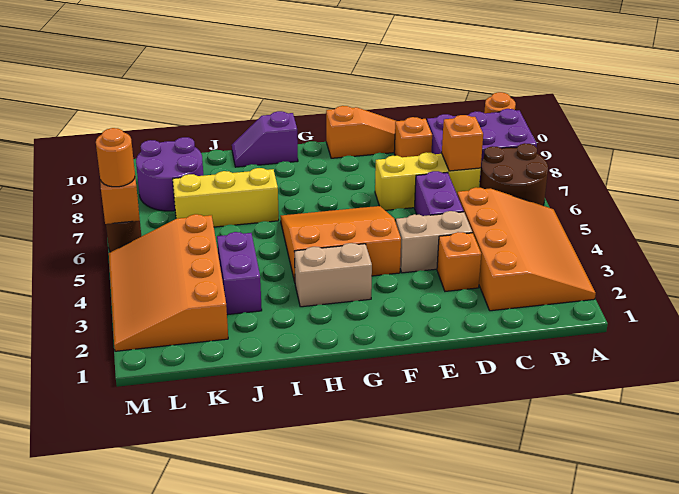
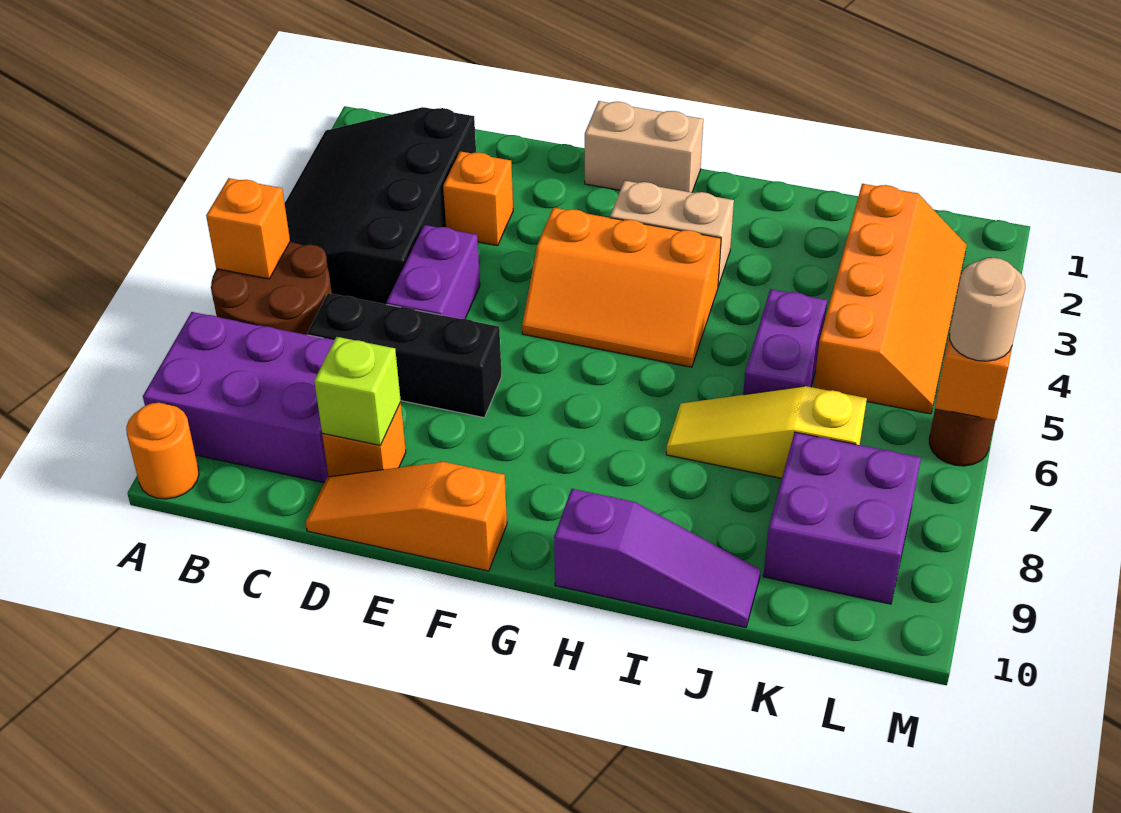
orange 3x4 slope [457,187,596,311] -> black 3x4 slope [285,107,476,304]
yellow 1x3 brick [375,152,481,210] -> black 1x3 brick [308,293,502,418]
orange 1x1 brick [442,115,483,171] -> orange 1x1 brick moved to [206,178,290,279]
tan 1x2 brick [396,211,472,273] -> tan 1x2 brick moved to [585,101,703,192]
none -> lime 1x1 brick [314,337,401,445]
orange 3x3 slope [280,206,401,282] -> orange 2x3 slope [522,208,721,367]
purple 1x2 slope [232,111,298,167] -> purple 1x3 slope [554,489,760,628]
yellow 1x3 brick [173,168,279,227] -> yellow 1x3 slope [666,386,867,478]
purple 1x2 brick [217,232,262,315] -> purple 1x2 brick moved to [743,289,827,395]
orange 3x4 slope [109,214,228,351] -> orange 2x4 slope [814,184,967,414]
purple 2x2 round brick [136,137,203,211] -> purple 2x2 brick [763,432,921,604]
orange 1x1 round brick [96,128,135,187] -> tan 1x1 round brick [950,258,1025,361]

